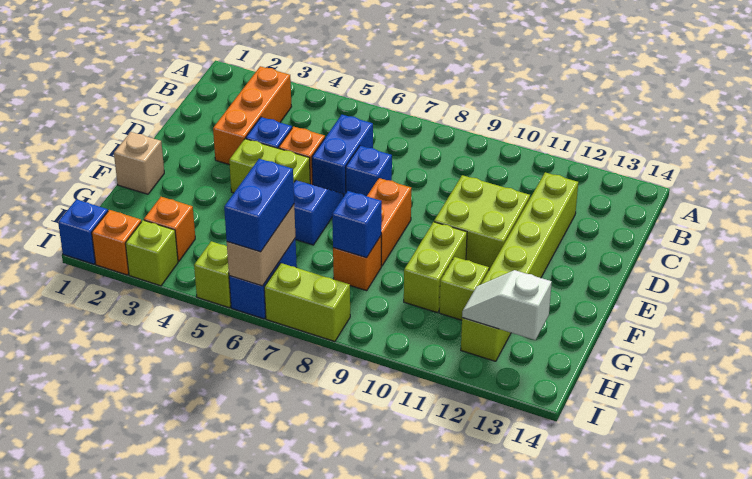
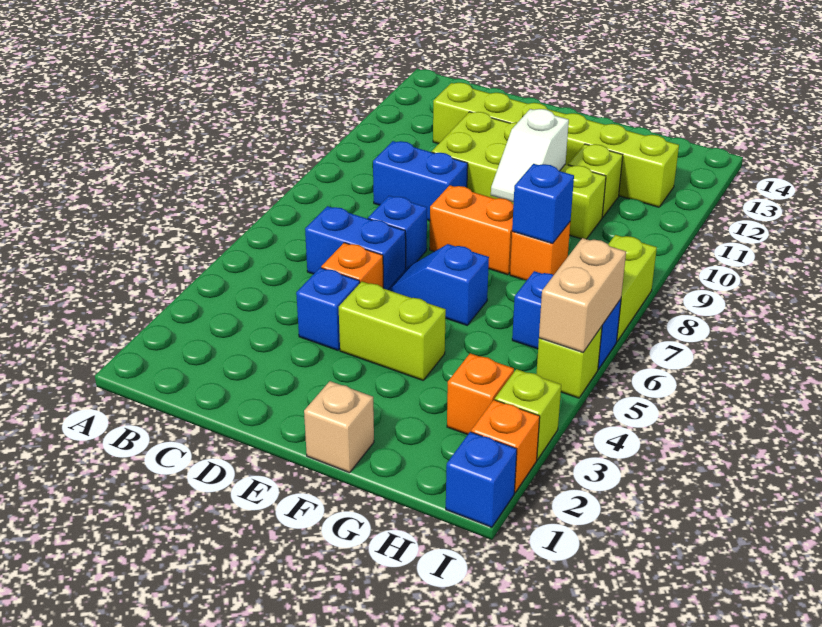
orange 1x3 brick [213,66,292,165] -> none
lime 1x2 brick [229,139,310,193] -> lime 1x2 brick turned to [339,282,446,380]
tan 1x2 brick [227,205,295,286] -> tan 1x2 brick turned to [539,238,626,352]
blue 1x2 brick [224,159,294,252] -> blue 1x2 brick moved to [373,141,468,221]
white 1x2 slope [462,270,552,340] -> white 1x2 slope moved to [491,109,569,202]

